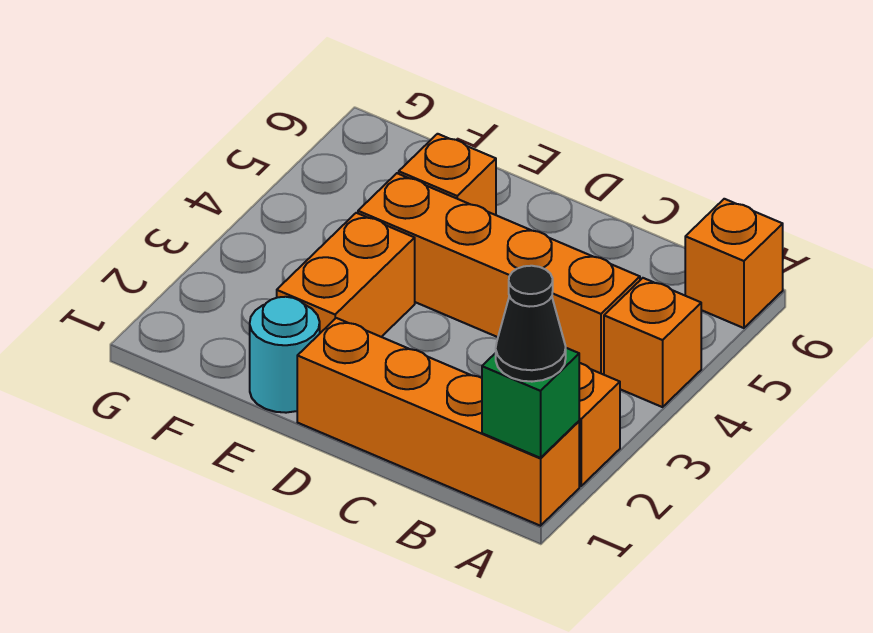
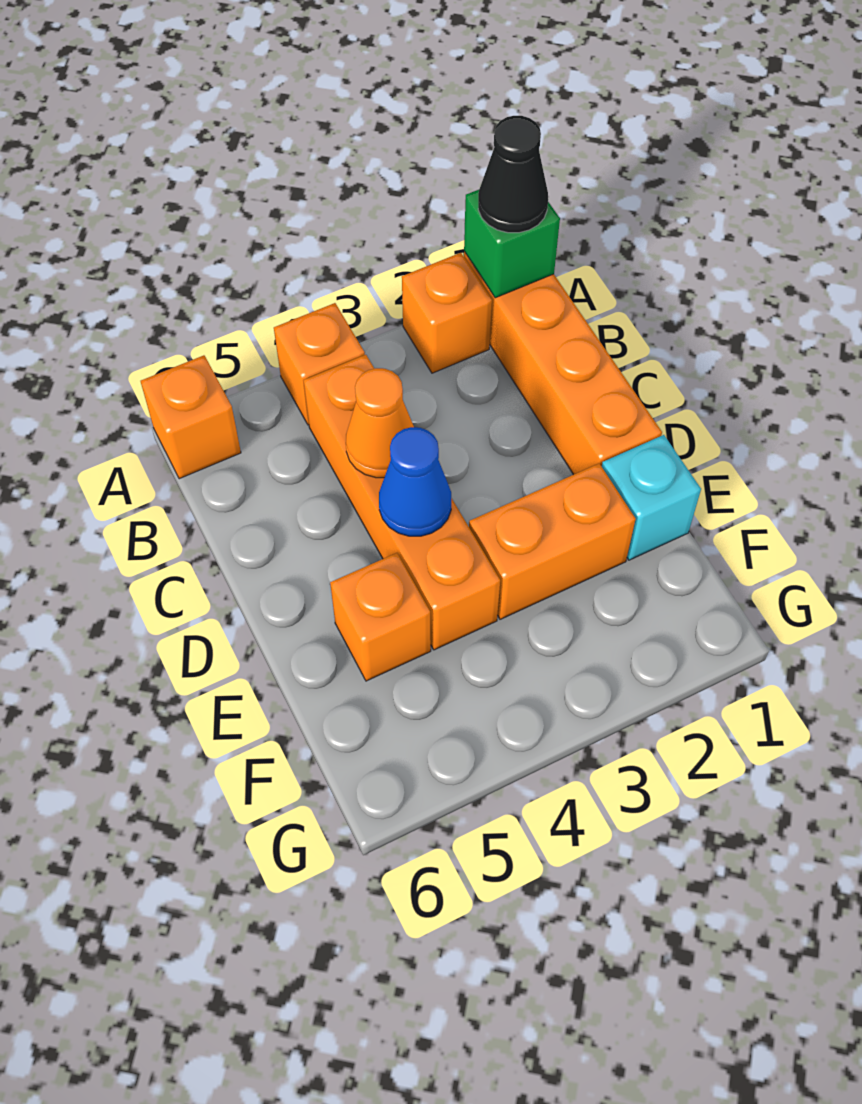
none -> orange 1x1 cone [346,368,414,478]
none -> blue 1x1 cone [379,427,451,536]
cyan 1x1 round brick [250,297,320,413] -> cyan 1x1 brick [602,435,701,560]

